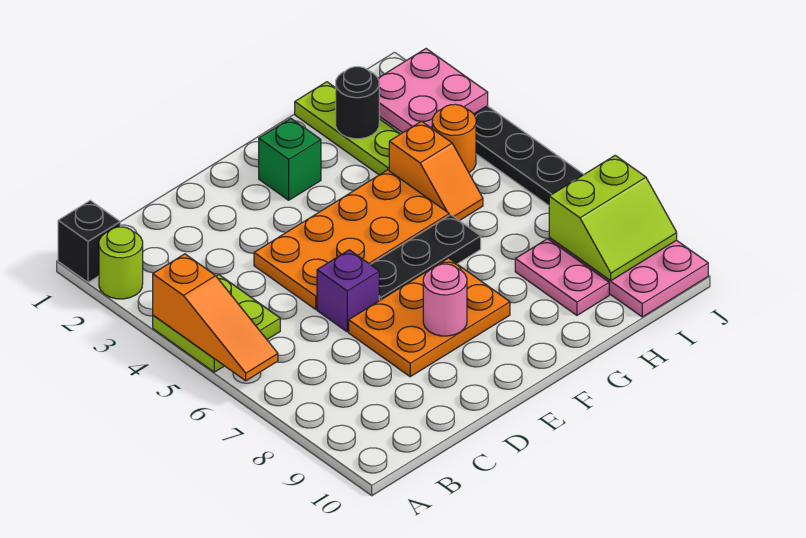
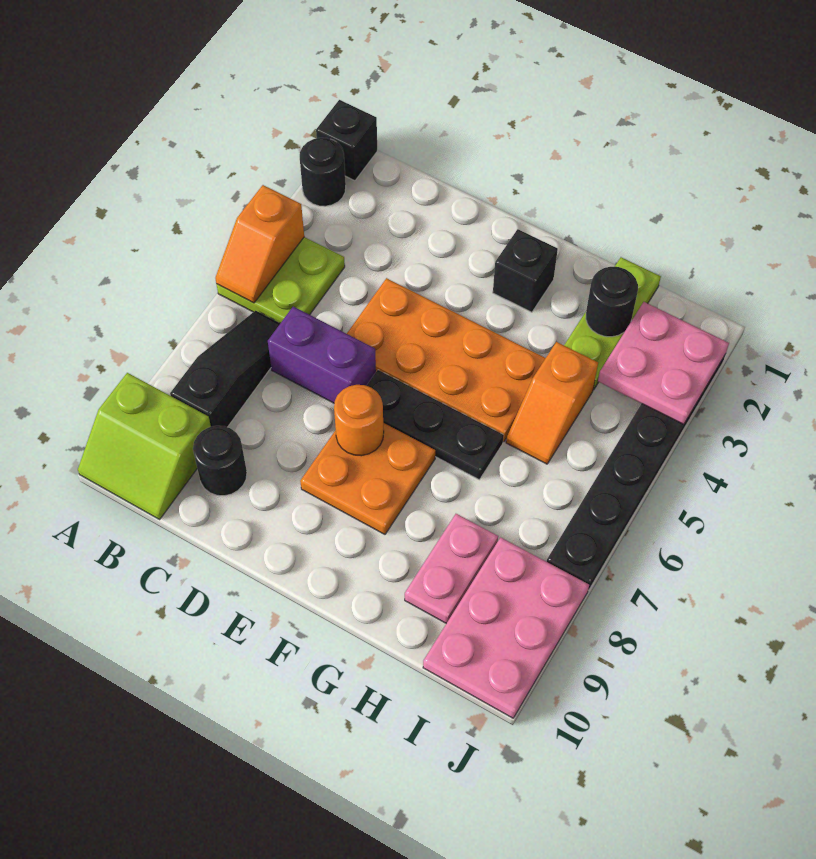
lime 1x1 round brick [99,227,143,299] -> black 1x1 round brick [300,138,346,206]
orange 1x3 slope [153,254,278,381] -> orange 1x2 slope [215,185,304,303]
none -> black 1x3 slope [170,311,280,427]
none -> black 1x1 round brick [193,426,247,496]
purple 1x1 brick [317,250,379,332] -> purple 1x2 brick [268,307,376,403]
orange 2x3 plate [349,258,510,377] -> orange 2x2 plate [300,423,435,534]
pink 1x1 round brick [423,264,467,336] -> none
green 1x1 brick [259,118,321,200] -> black 1x1 brick [493,229,558,312]
orange 1x1 round brick [432,104,476,172] -> orange 1x1 round brick moved to [334,385,384,456]
lime 2x2 slope [549,155,677,281] -> lime 2x2 slope moved to [78,373,211,519]

